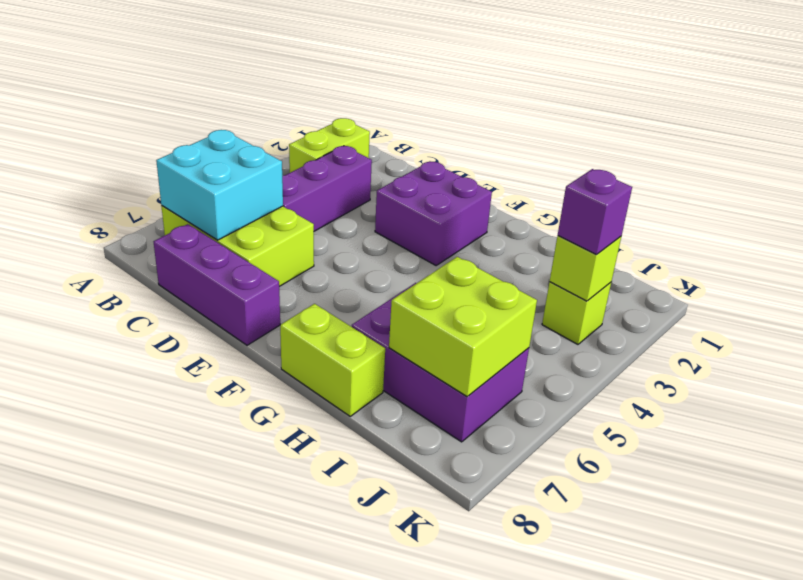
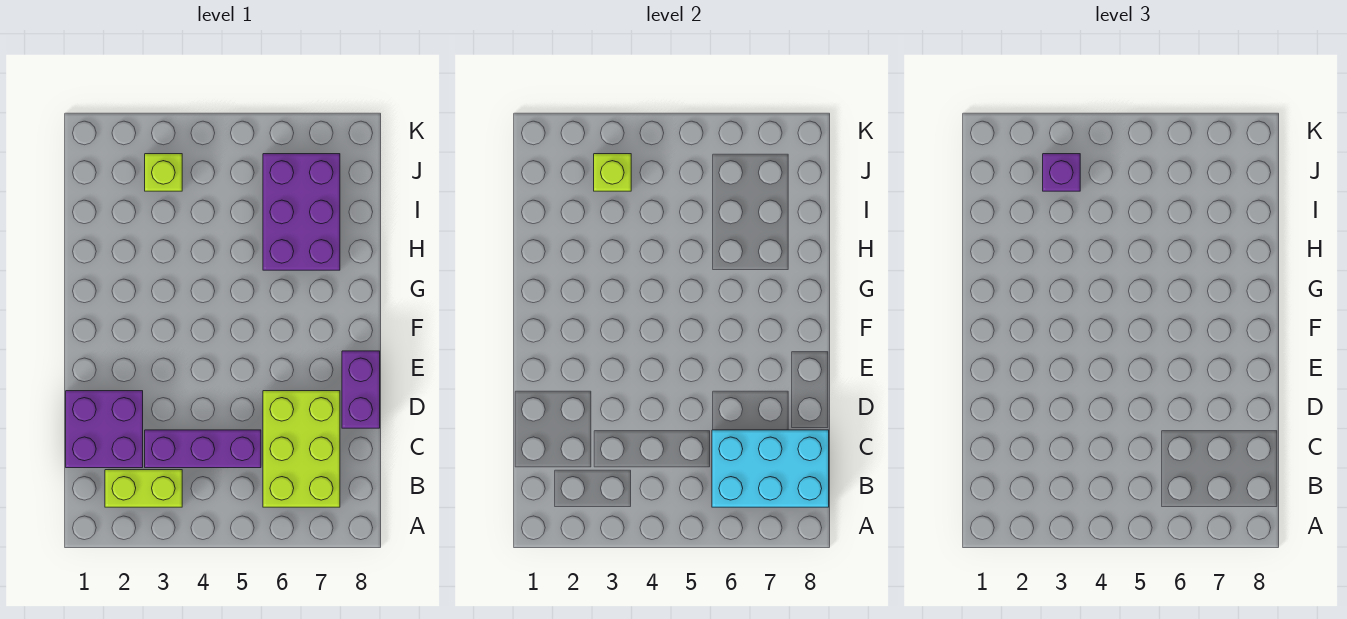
cyan 2x2 brick [156,130,283,240] -> cyan 2x3 brick [712,430,829,507]
purple 1x3 brick [154,224,280,345] -> purple 1x2 brick [342,351,380,428]
purple 2x2 brick [375,162,492,265] -> purple 2x2 brick moved to [66,391,143,468]
lime 1x2 brick [280,304,385,416] -> none
lime 2x2 brick [389,257,537,396] -> none

